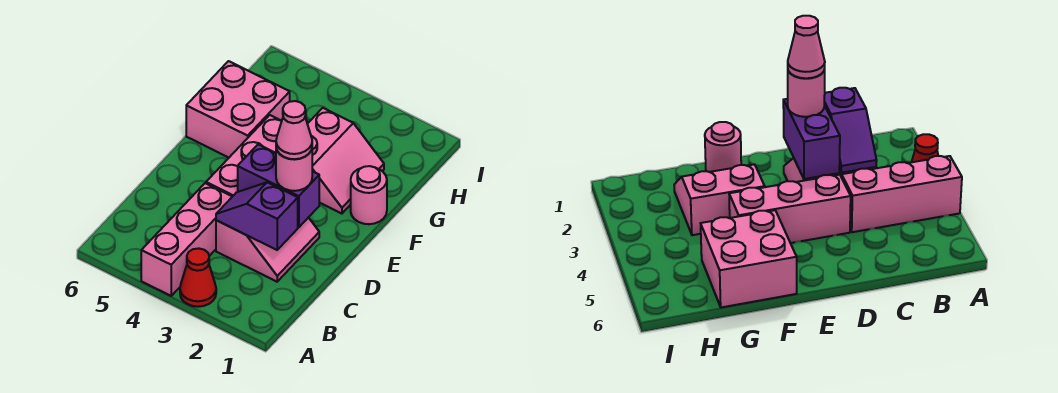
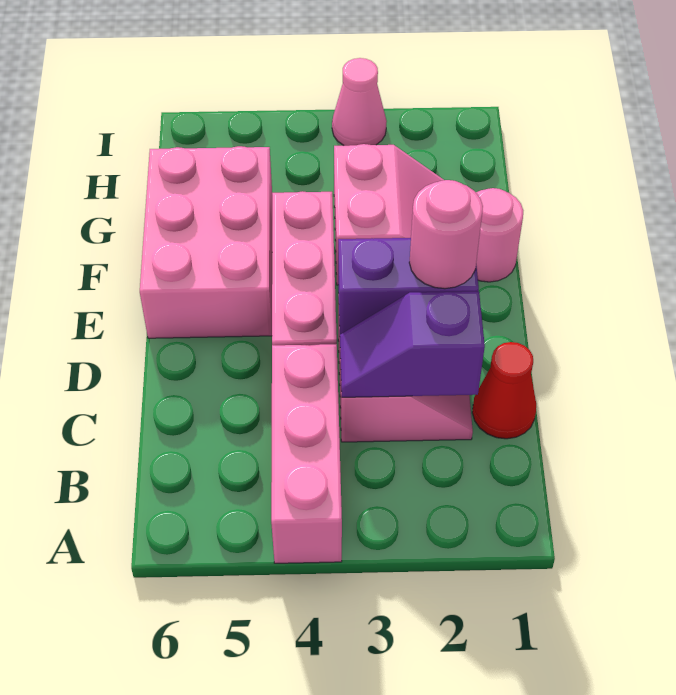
red 1x1 cone [180,248,216,307] -> red 1x1 cone moved to [472,342,536,439]
pink 1x1 cone [276,101,312,159] -> pink 1x1 cone moved to [332,58,387,146]
pink 2x2 brick [186,61,290,158] -> pink 2x3 brick [140,146,272,338]

